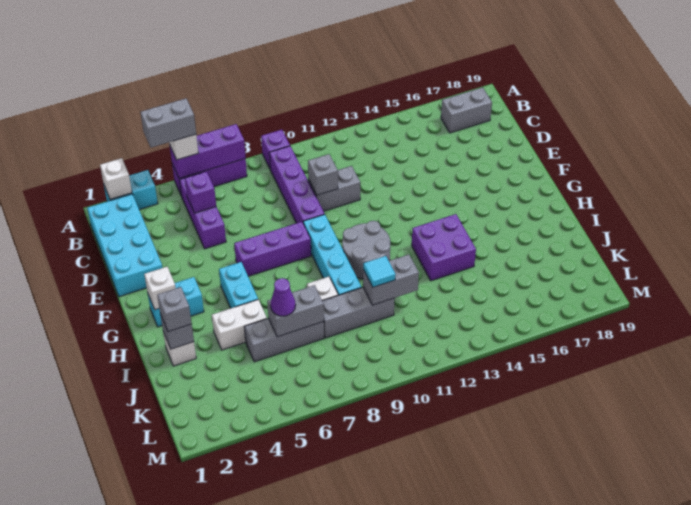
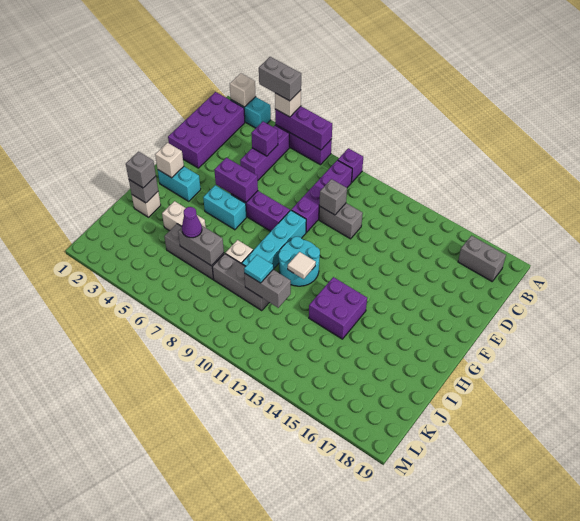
cyan 2x4 brick [87,194,162,297] -> purple 2x4 brick [168,92,245,168]
none -> purple 1x2 brick [214,158,258,202]
cyan 1x2 brick [219,262,258,308] -> cyan 1x2 brick turned to [203,185,246,230]
grey 2x2 round brick [342,221,390,279] -> cyan 2x2 round brick [279,236,320,286]
none -> white 1x1 tile [288,252,316,279]

